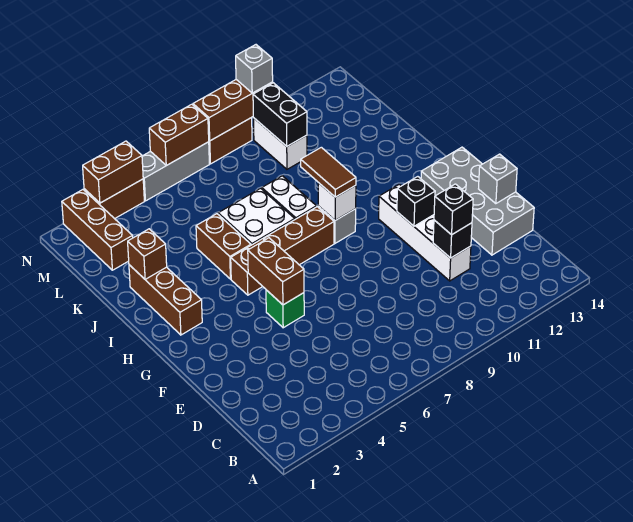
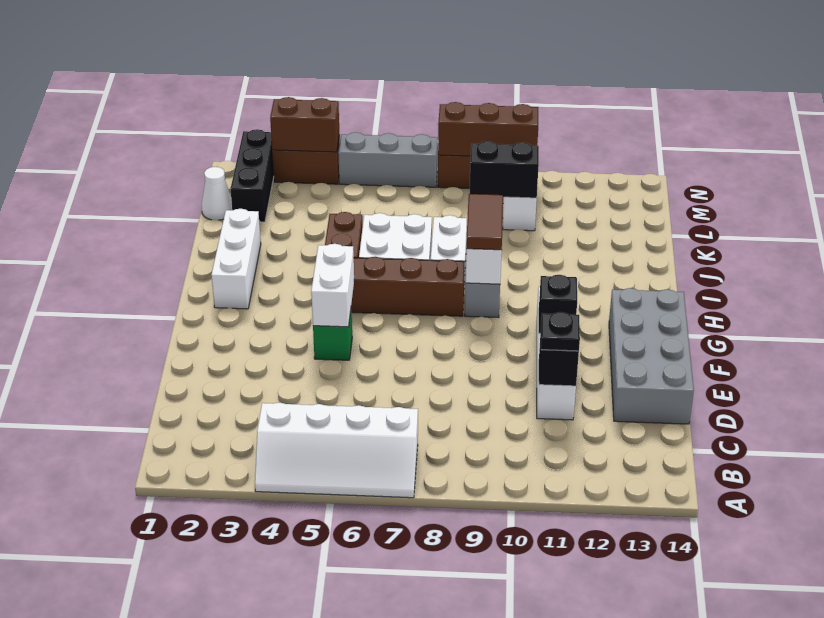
none -> white 2x4 slope [255,403,418,498]
black 1x1 brick [434,184,473,235] -> black 1x1 plate [541,312,580,351]
grey 1x1 brick [479,154,517,204] -> none
brown 1x2 brick [248,238,304,305] -> white 1x2 brick [311,244,354,327]
brown 1x3 brick [129,265,202,335] -> white 1x3 brick [211,209,261,309]
brown 1x1 brick [128,229,167,279] -> none
none -> white 1x1 cone [202,167,232,220]
brown 1x3 brick [62,190,133,270] -> black 1x3 brick [231,129,274,222]
black 1x2 brick [253,83,307,146] -> black 1x2 brick turned to [470,142,539,198]
brown 1x2 brick [149,104,209,165] -> none
grey 1x1 brick [236,45,273,93] -> none

